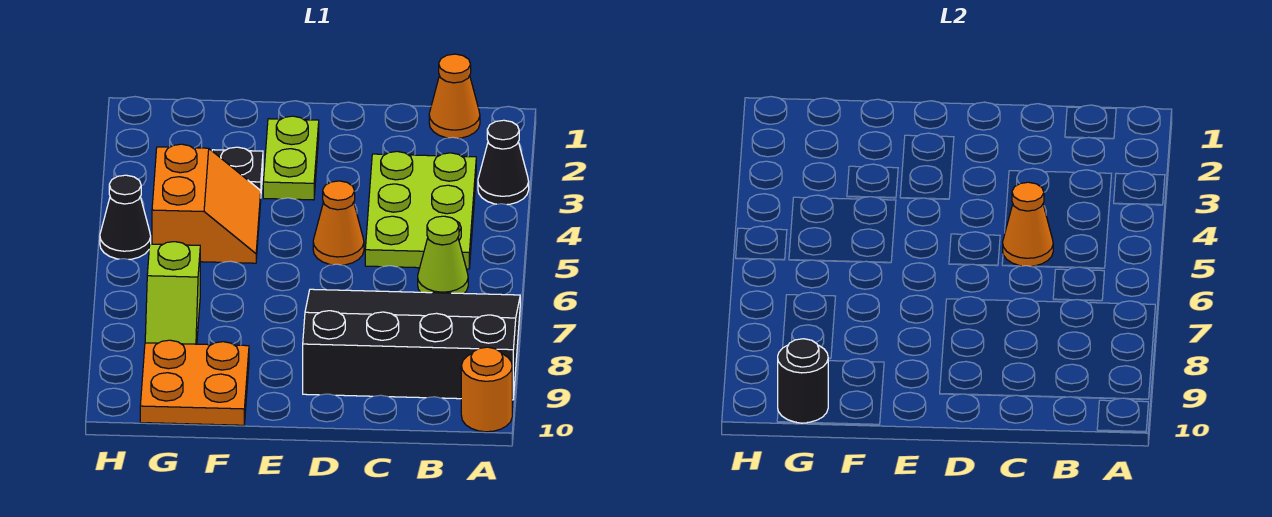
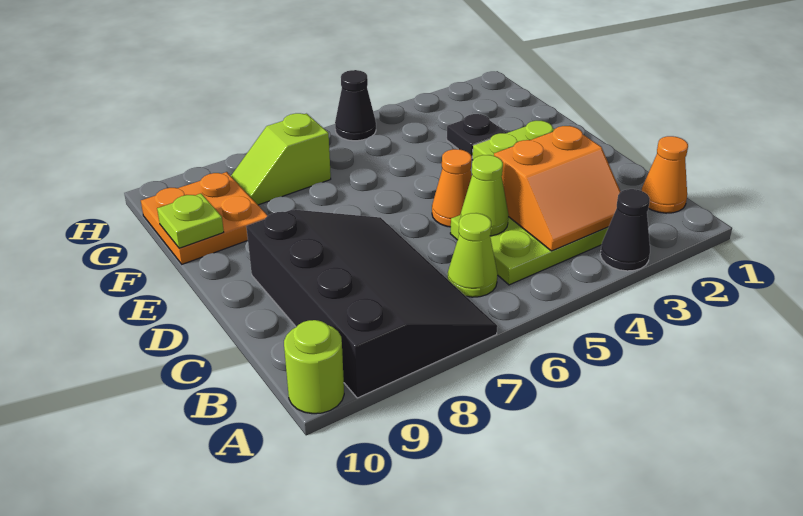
orange 1x1 round brick [461,347,512,432] -> lime 1x1 round brick [284,320,344,414]
orange 1x1 cone [1003,182,1053,267] -> lime 1x1 cone [461,155,509,236]
orange 2x2 slope [152,144,261,263] -> orange 2x2 slope moved to [494,126,621,251]
none -> lime 1x1 plate [157,194,224,248]
black 1x1 round brick [778,339,828,423] -> none

